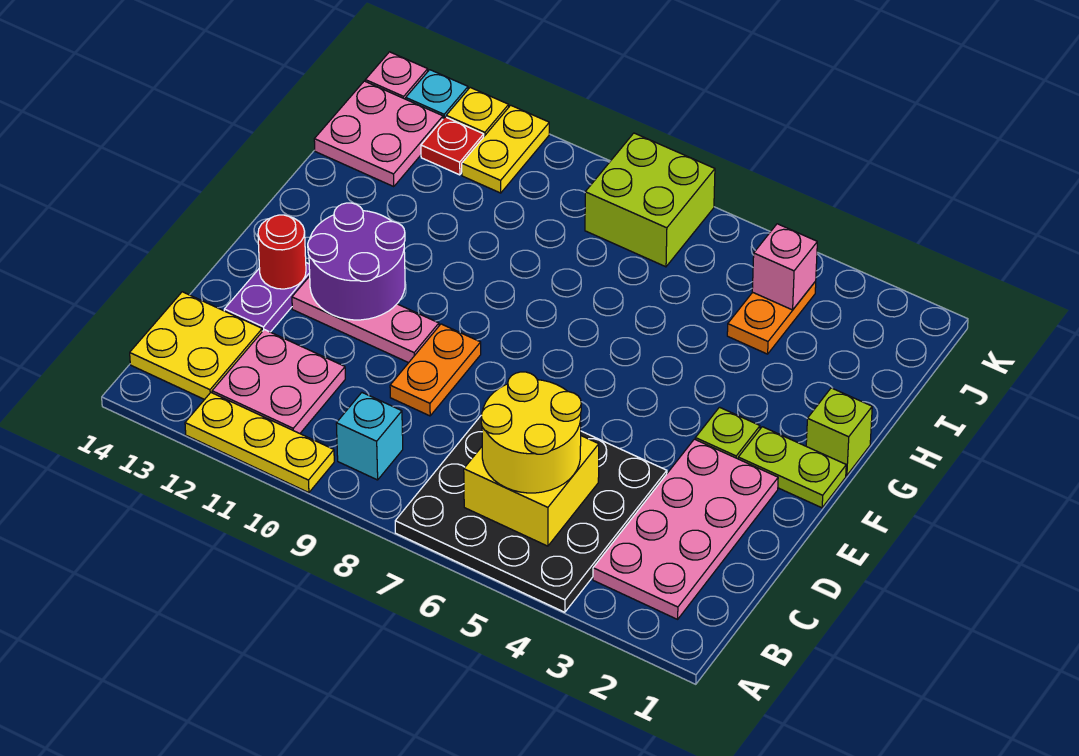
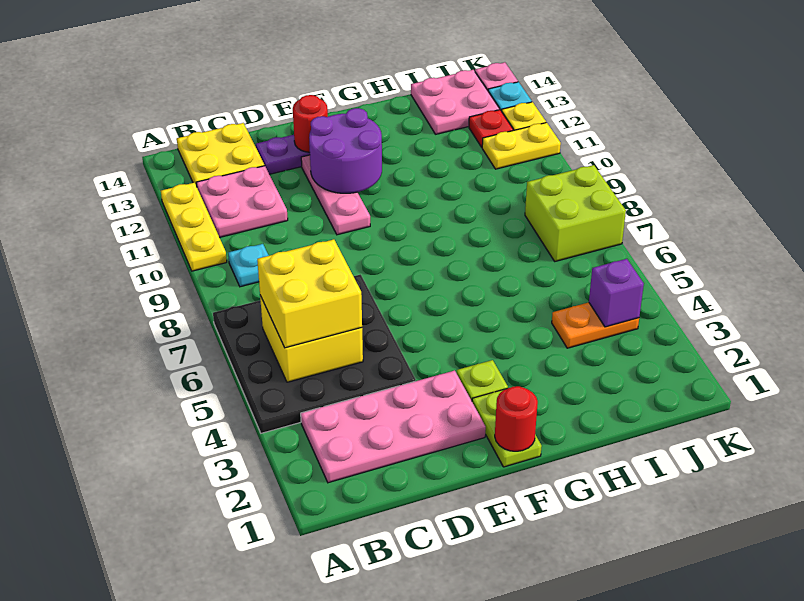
yellow 2x2 round brick [481,372,581,493] -> yellow 2x2 brick [257,239,362,348]
cyan 1x1 brick [336,393,403,480] -> cyan 1x1 plate [228,244,269,287]
orange 1x2 plate [390,324,481,416] -> none
none -> red 1x1 round brick [495,386,538,451]
lime 1x1 brick [806,388,872,475] -> none
pink 1x1 brick [752,224,817,310] -> purple 1x1 brick [589,259,644,327]

